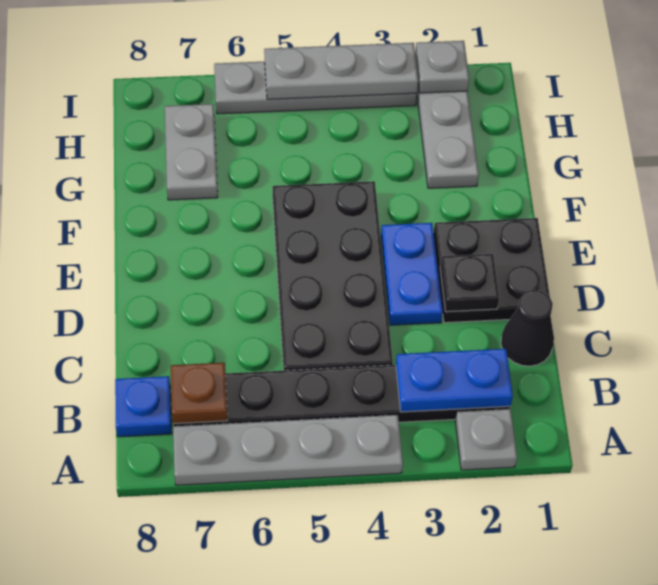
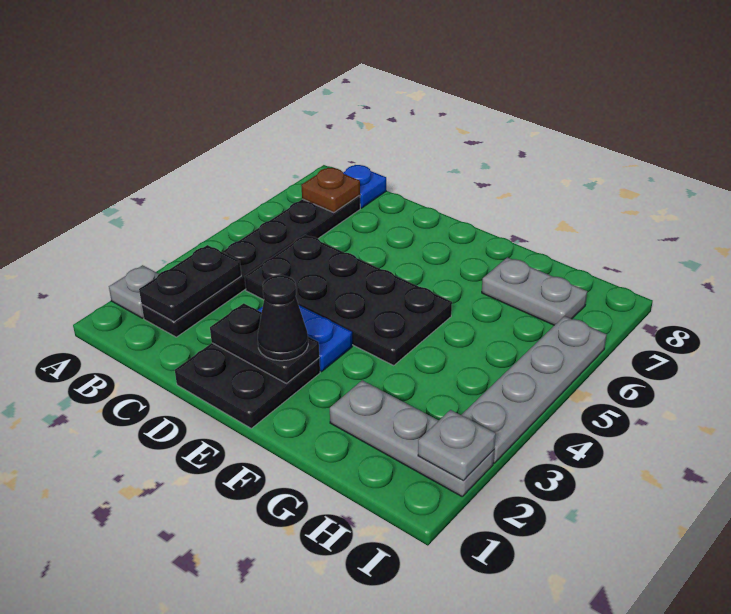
grey 1x4 plate [173,415,403,485] -> none
blue 1x2 plate [396,349,513,412] -> black 1x2 plate [139,245,241,322]
black 1x1 cone [501,290,554,366] -> black 1x1 cone moved to [258,275,308,361]
black 1x1 plate [440,254,499,312] -> black 1x2 plate [210,303,319,383]
grey 1x3 plate [264,43,418,99] -> none

